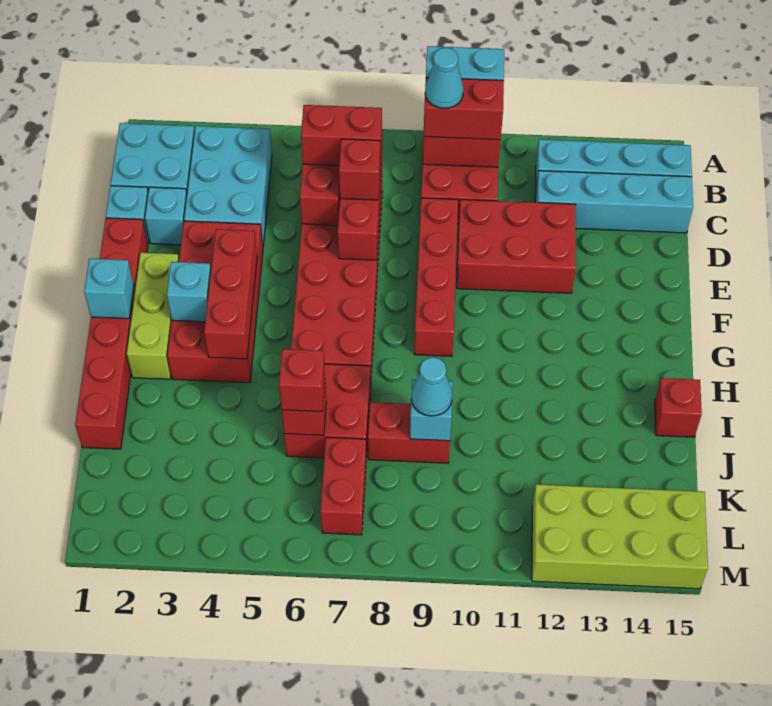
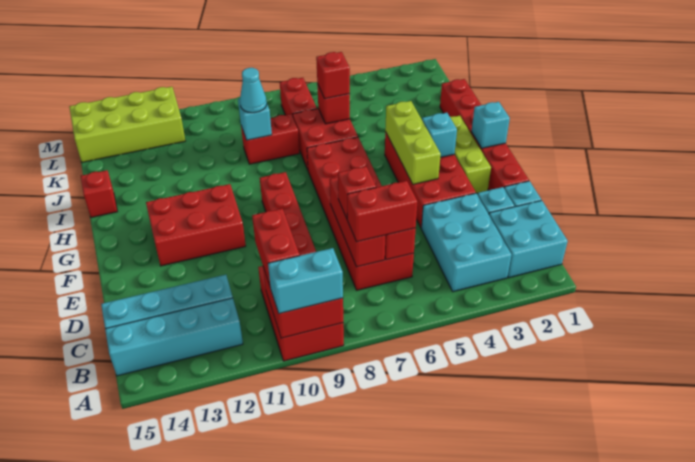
red 1x2 brick [424,78,504,140] -> red 1x2 brick turned to [252,208,300,288]
cyan 1x1 cone [425,48,464,108] -> none
red 2x3 brick [457,200,576,293] -> red 2x3 brick moved to [146,184,246,266]
red 1x3 brick [204,229,257,359] -> lime 1x3 brick [385,101,441,184]

